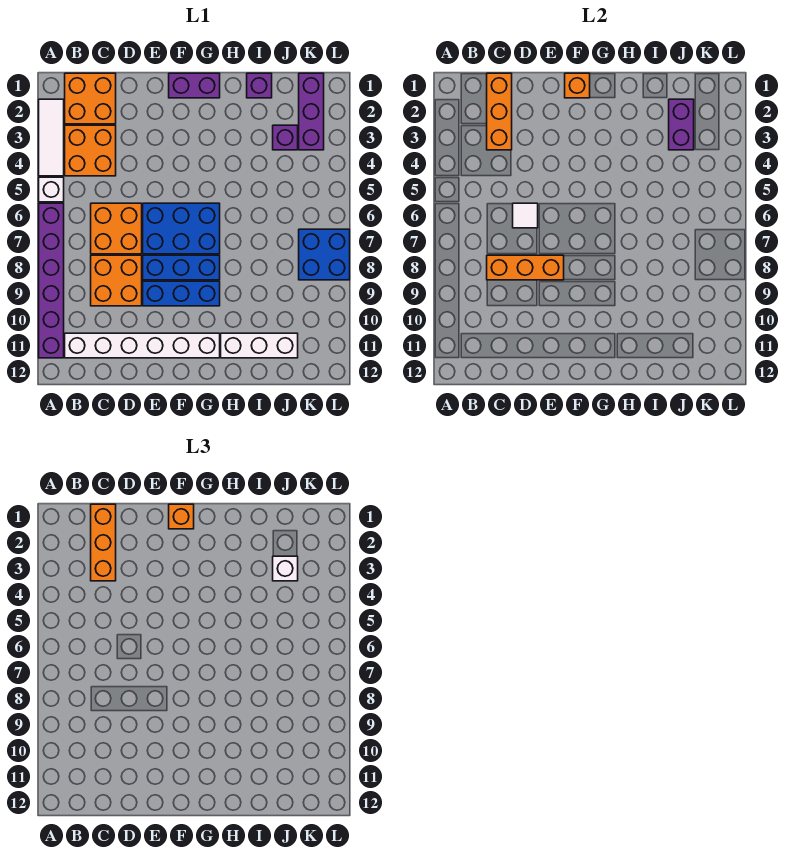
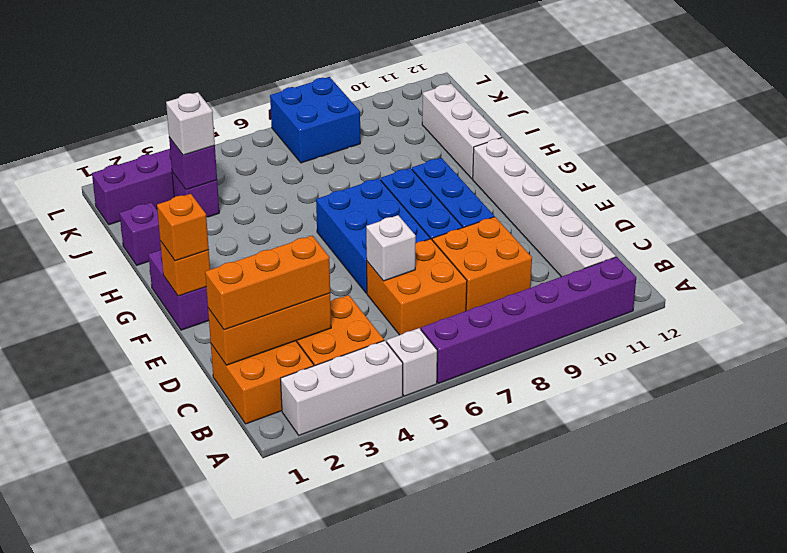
white 1x3 tile [39,99,64,176] -> white 1x3 brick [281,341,403,435]
orange 1x3 brick [487,255,564,280] -> none
white 1x1 tile [513,203,538,228] -> white 1x1 brick [366,215,416,281]
purple 1x2 brick [669,99,694,150] -> purple 1x1 brick [169,137,217,190]

